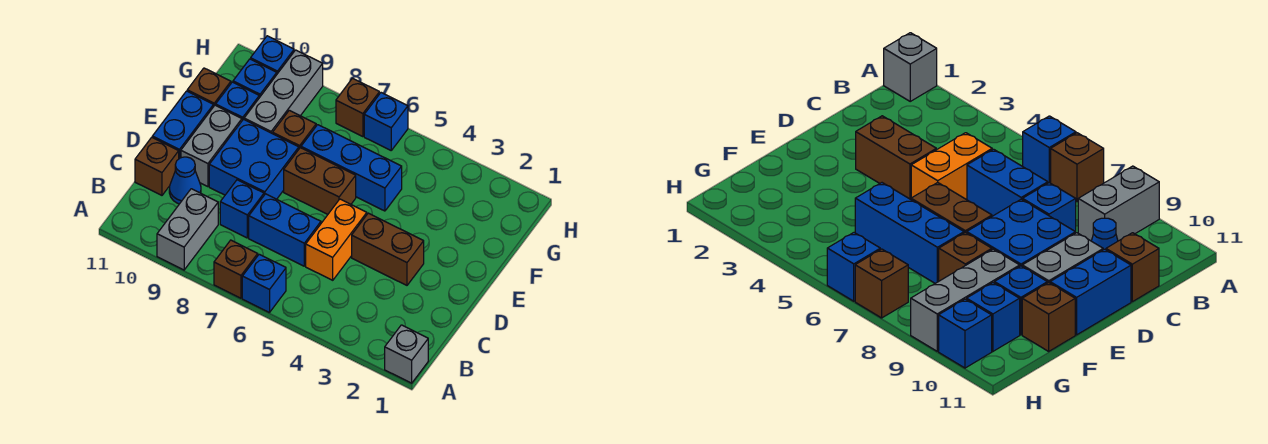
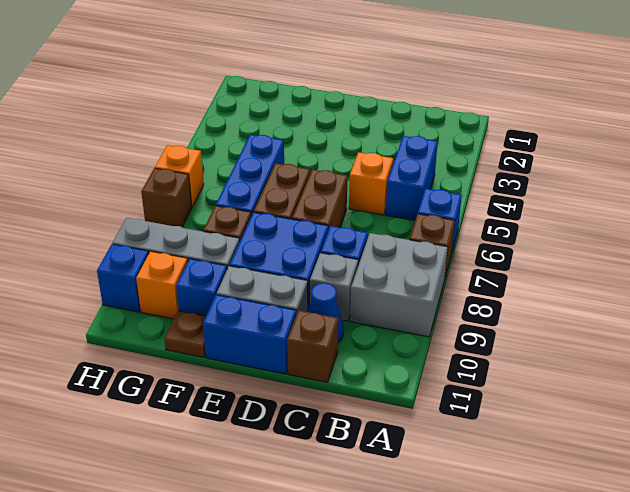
grey 1x1 brick [385,325,428,383] -> grey 1x1 brick moved to [310,253,358,321]
grey 1x2 brick [157,189,218,270] -> grey 2x2 brick [350,233,448,337]
orange 1x2 brick [306,199,367,280] -> orange 1x1 brick [349,152,393,215]
blue 1x2 brick [249,194,321,266] -> blue 1x2 brick moved to [386,136,438,220]
brown 1x2 brick [352,213,424,285] -> brown 1x2 brick moved to [292,170,347,230]
brown 1x1 brick [187,68,231,107] -> brown 1x1 plate [165,311,206,358]
blue 1x1 brick [233,59,277,98] -> orange 1x1 brick [136,251,188,319]
blue 1x1 brick [364,93,408,150] -> orange 1x1 brick [155,145,204,207]

